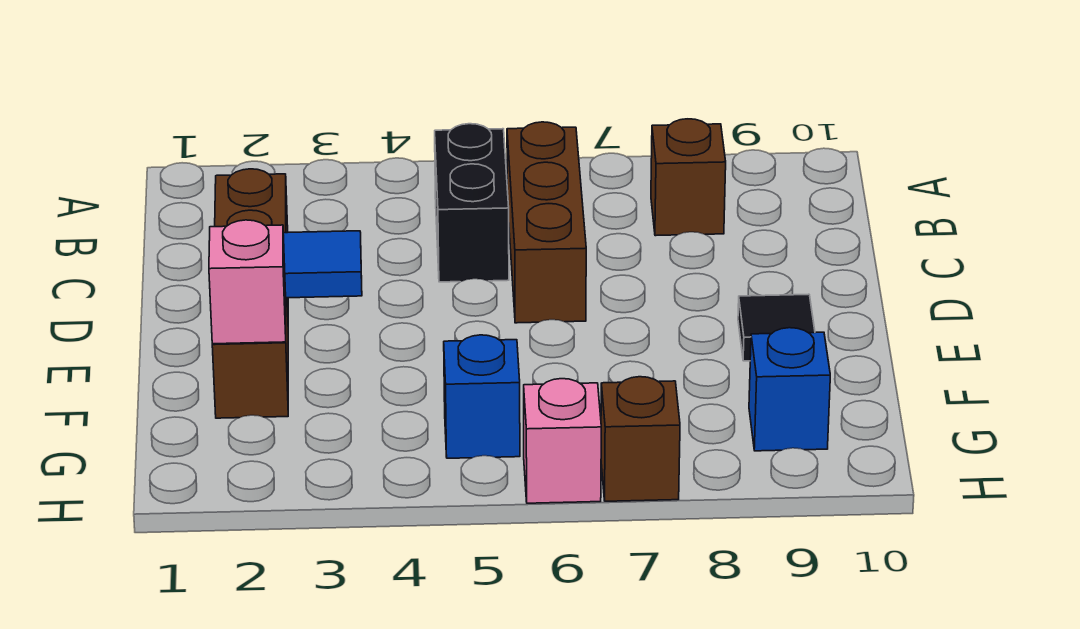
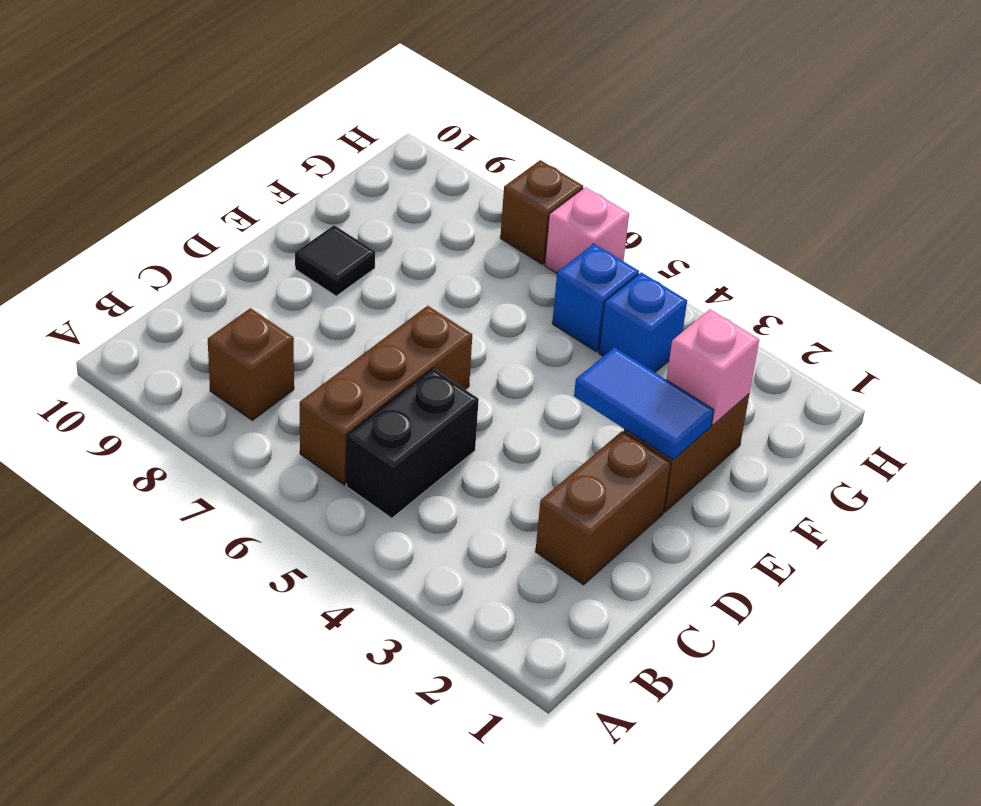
blue 1x1 brick [749,328,830,451] -> blue 1x1 brick moved to [599,272,687,372]

